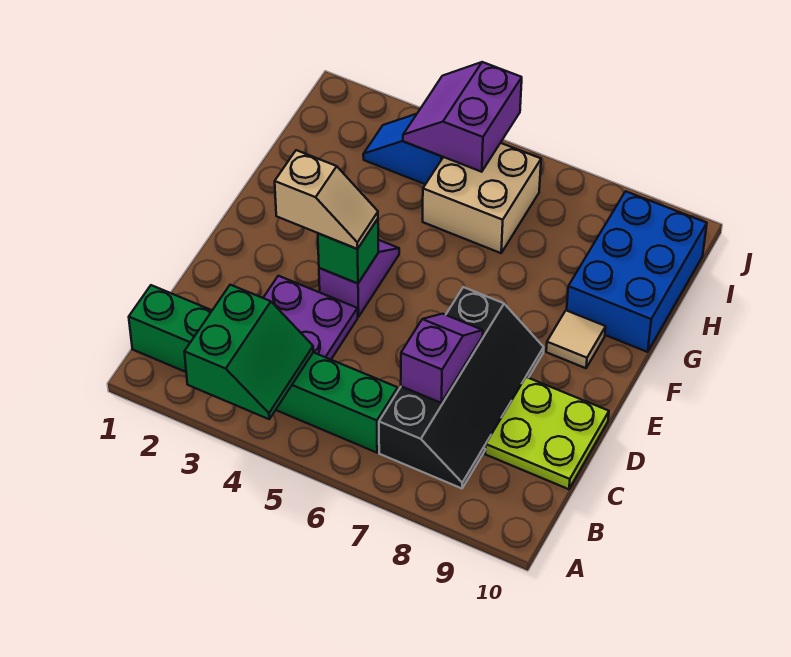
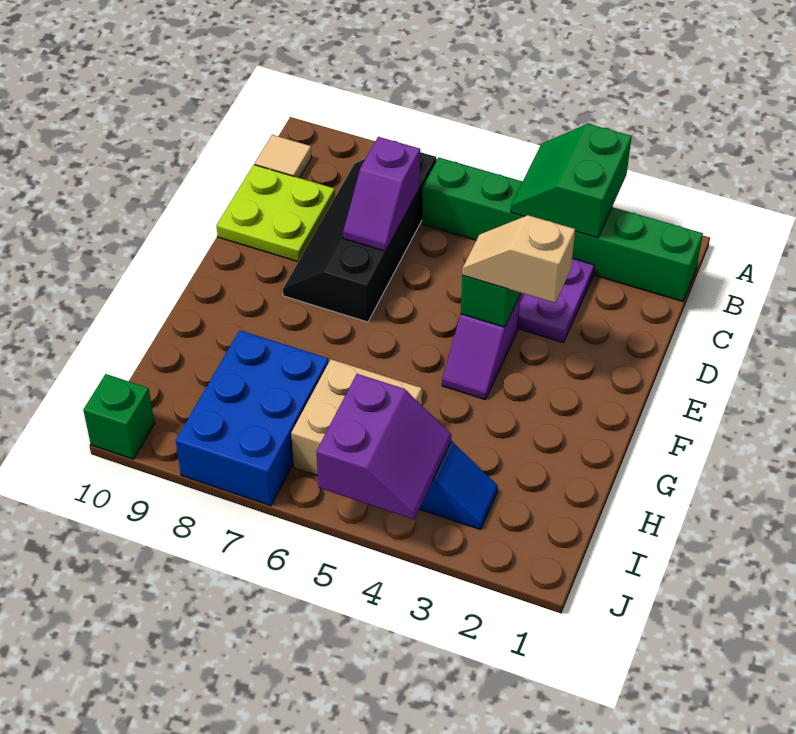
tan 1x1 tile [546,310,606,368] -> tan 1x1 tile moved to [255,135,311,178]
blue 2x3 brick [567,191,707,352] -> blue 2x3 brick moved to [176,330,329,506]
none -> green 1x1 brick [83,374,155,459]

